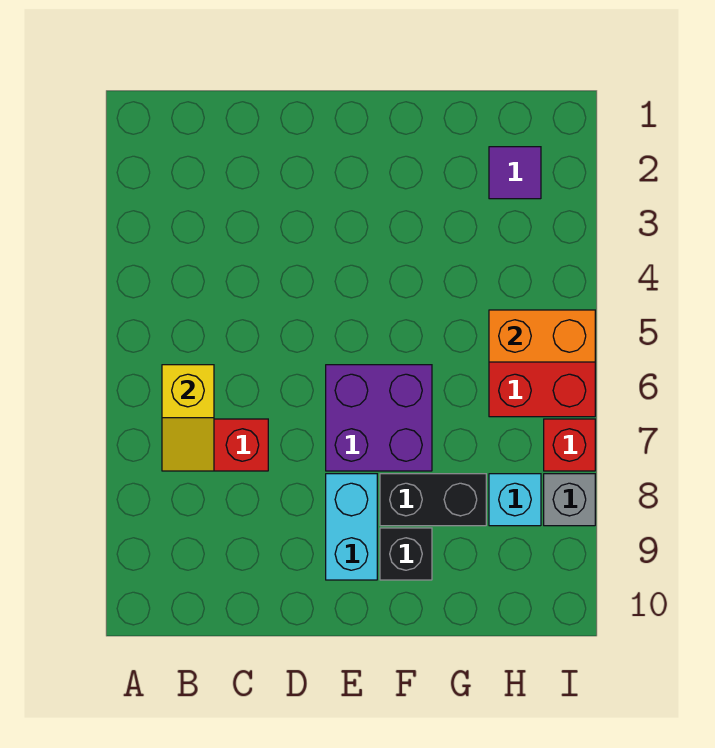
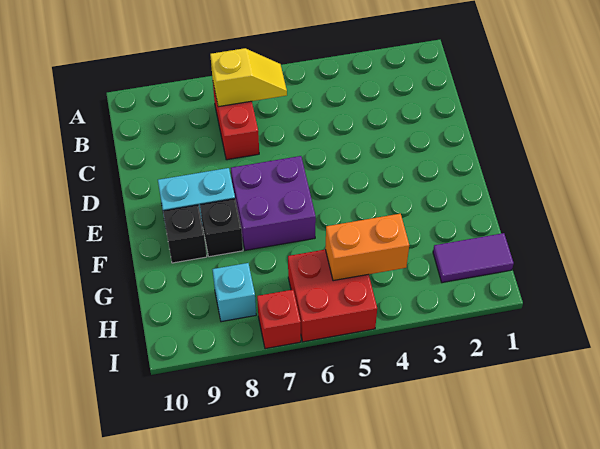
yellow 1x2 slope [162,365,214,471] -> yellow 1x2 slope turned to [210,48,287,107]
black 1x2 brick [380,474,486,526] -> black 1x1 brick [200,199,243,257]
purple 1x1 tile [489,147,541,199] -> purple 1x2 tile [433,233,514,283]
orange 1x2 brick [489,310,595,362] -> orange 1x2 brick turned to [325,214,409,281]
grey 1x1 brick [544,474,595,526] -> none

